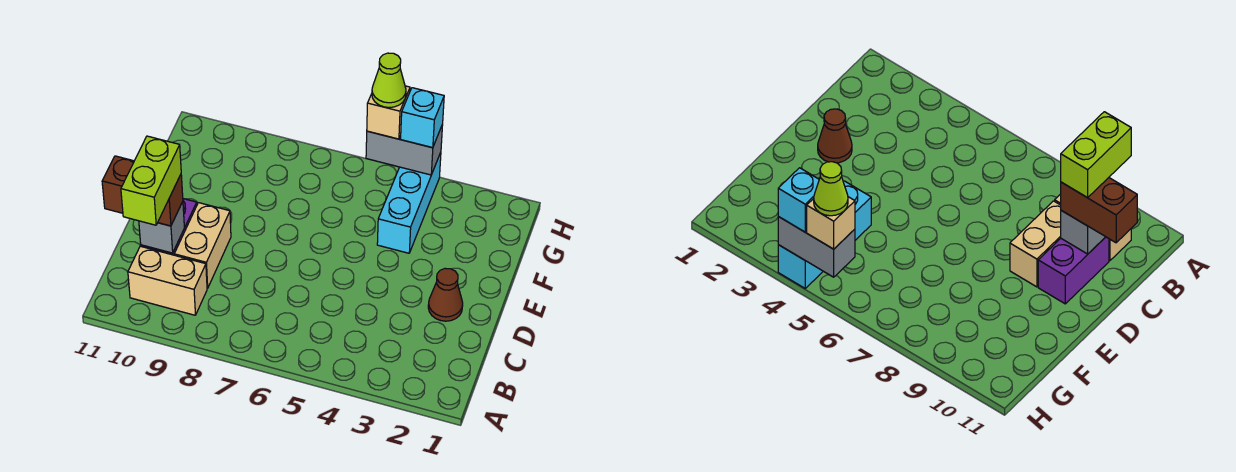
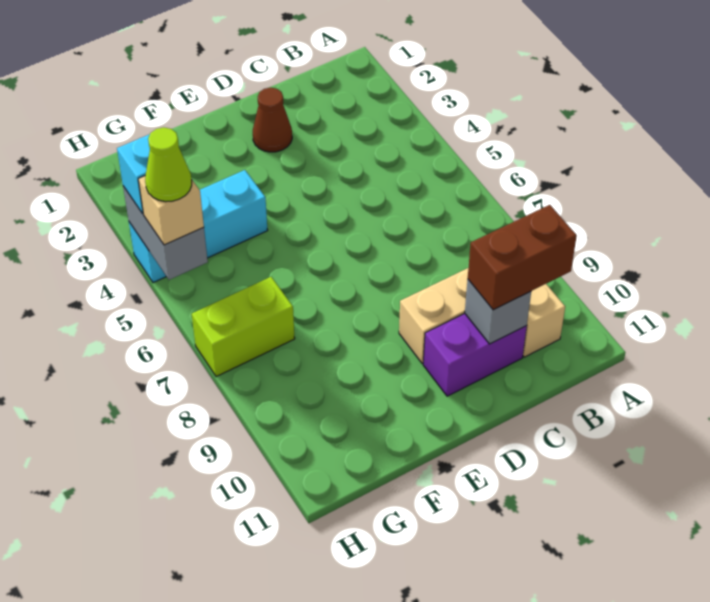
lime 1x2 brick [121,136,181,225] -> lime 1x2 brick moved to [192,277,295,377]
brown 1x2 brick [102,156,183,226] -> brown 1x2 brick turned to [468,205,577,310]

